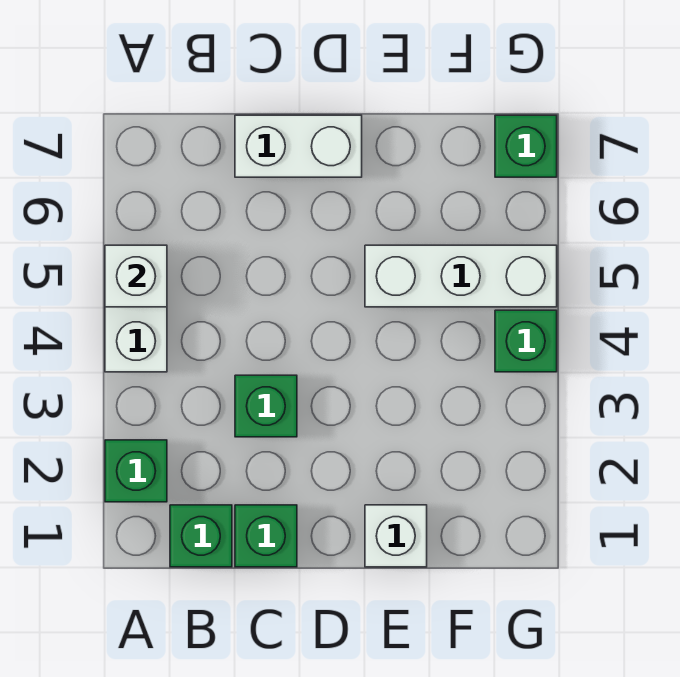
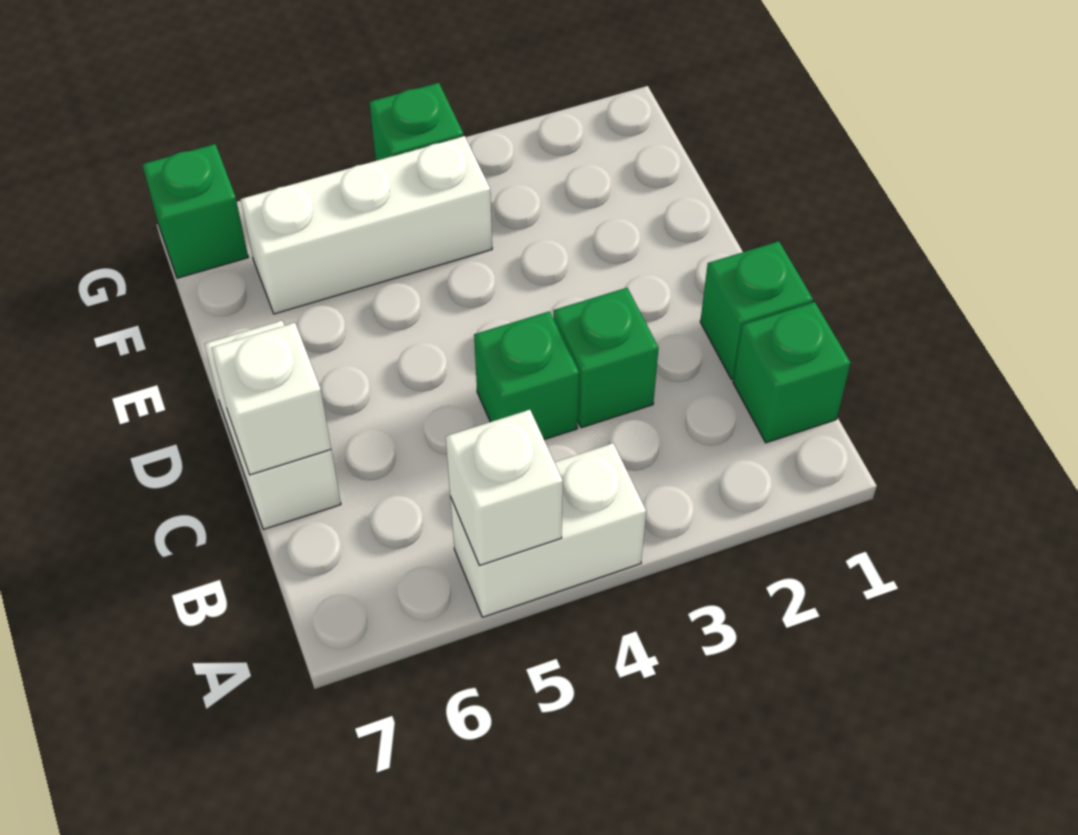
green 1x1 brick [105,440,167,502] -> green 1x1 brick moved to [474,311,579,440]
white 1x1 brick [365,505,427,567] -> white 1x1 brick moved to [211,323,331,475]
white 1x3 brick [365,245,557,307] -> white 1x3 brick turned to [241,136,492,314]

